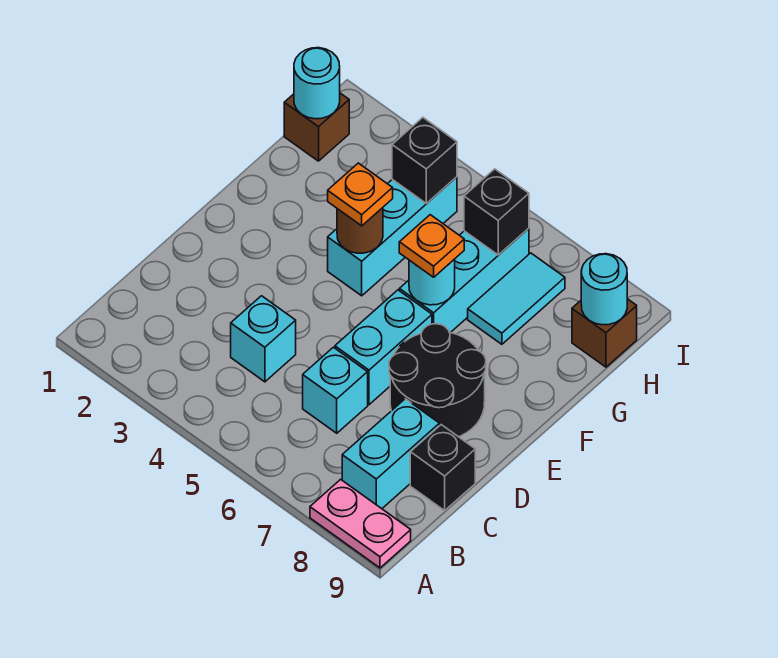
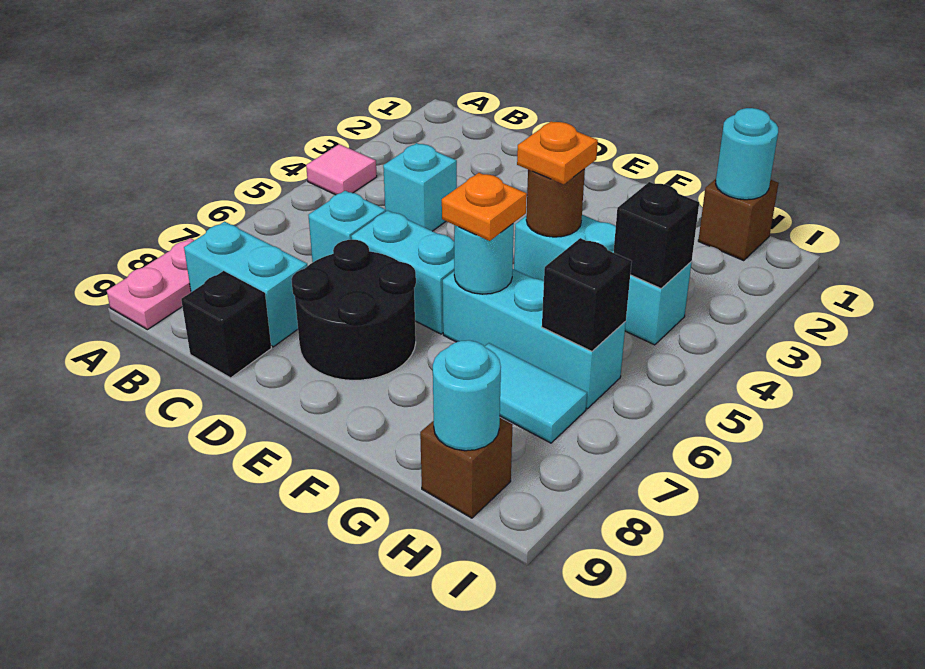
none -> pink 1x1 tile [306,144,377,195]

